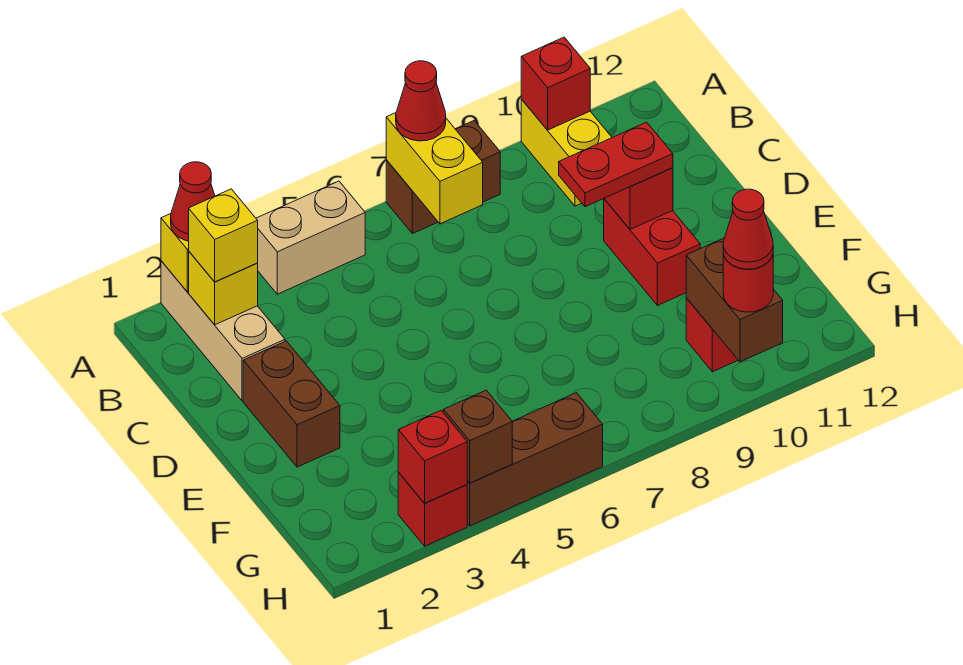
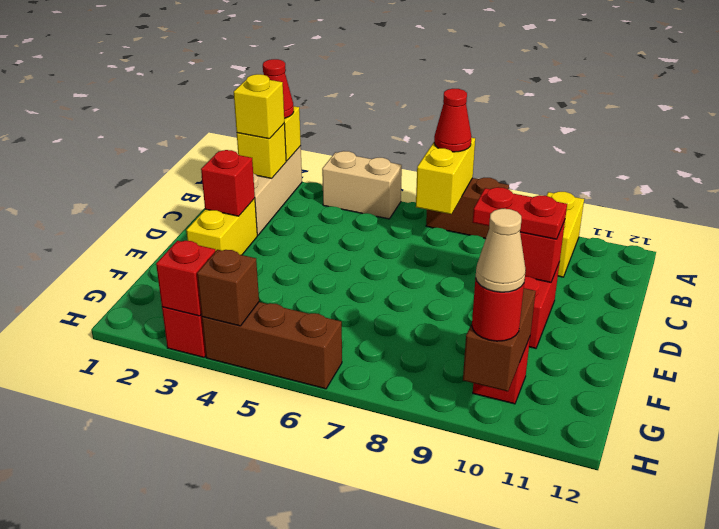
red 1x1 brick [521,37,590,130] -> red 1x1 brick moved to [201,150,255,216]
brown 1x2 brick [243,341,340,467] -> yellow 1x2 brick [186,198,257,255]
red 1x1 cone [723,189,773,269] -> tan 1x1 cone [476,209,526,292]

